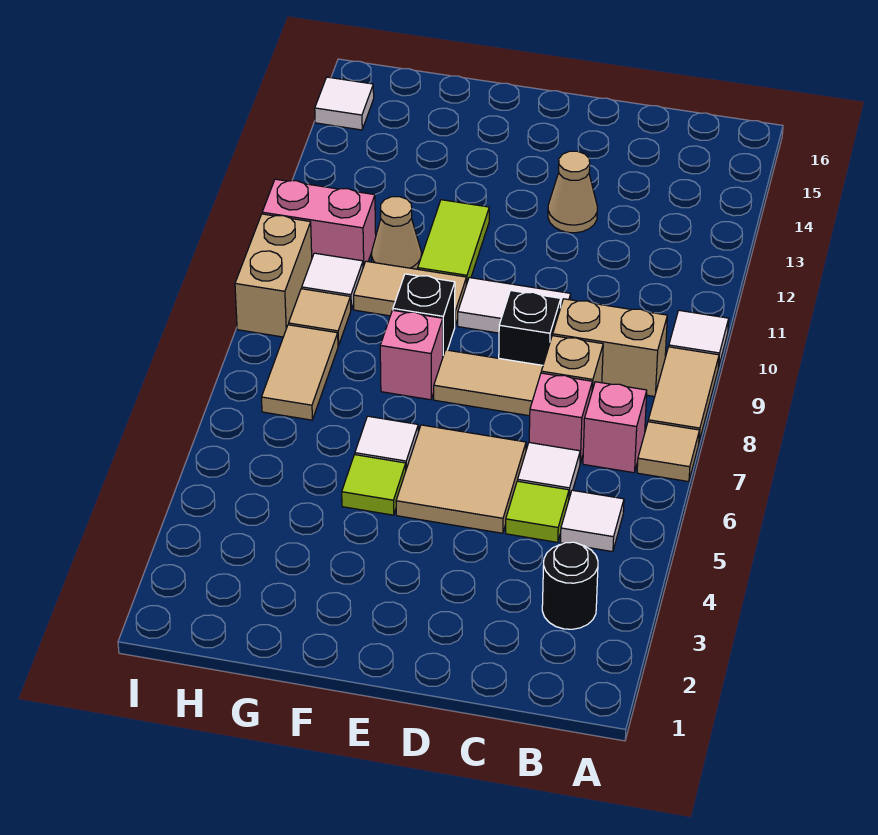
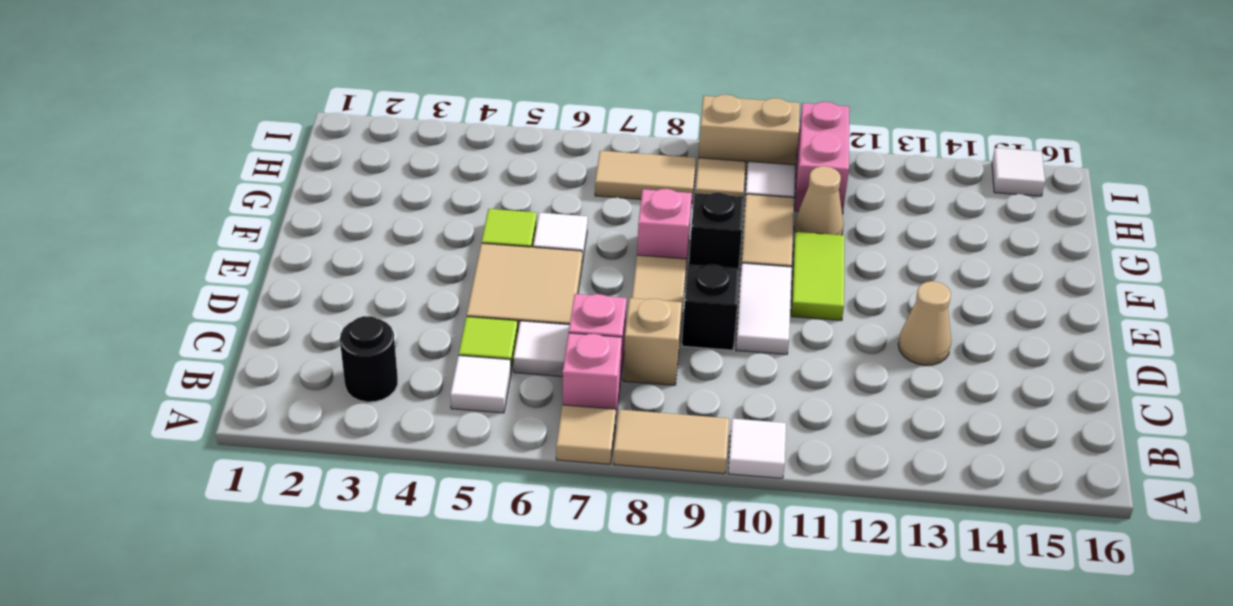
tan 1x2 brick [553,299,667,397] -> none
lime 1x2 tile [418,200,489,285] -> lime 1x2 tile turned to [791,232,845,321]

